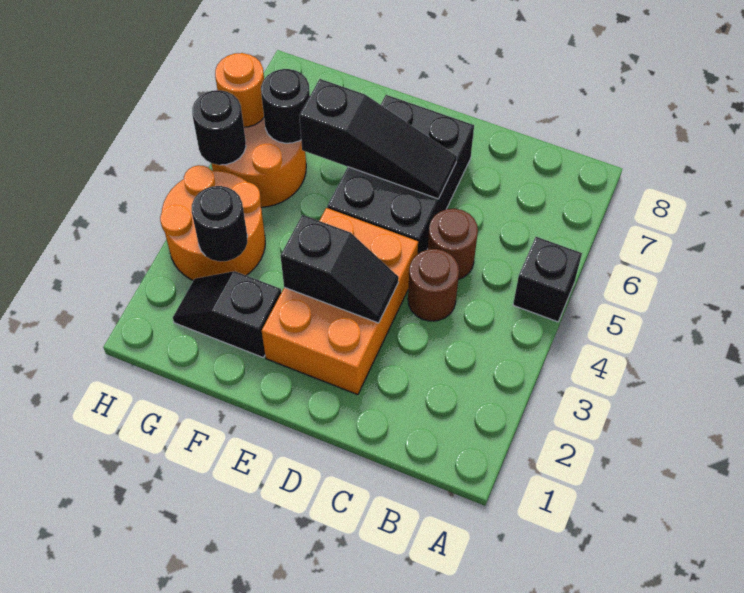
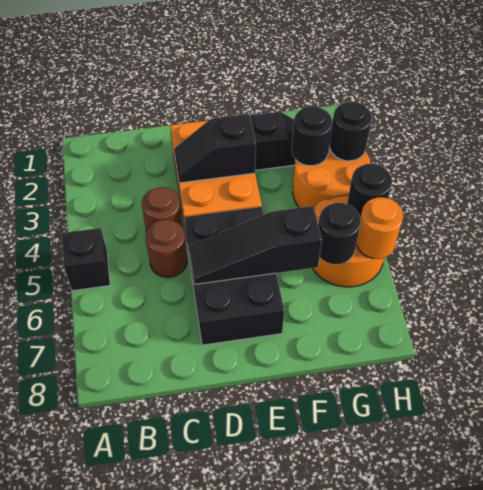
none -> black 1x1 round brick [329,101,372,161]

